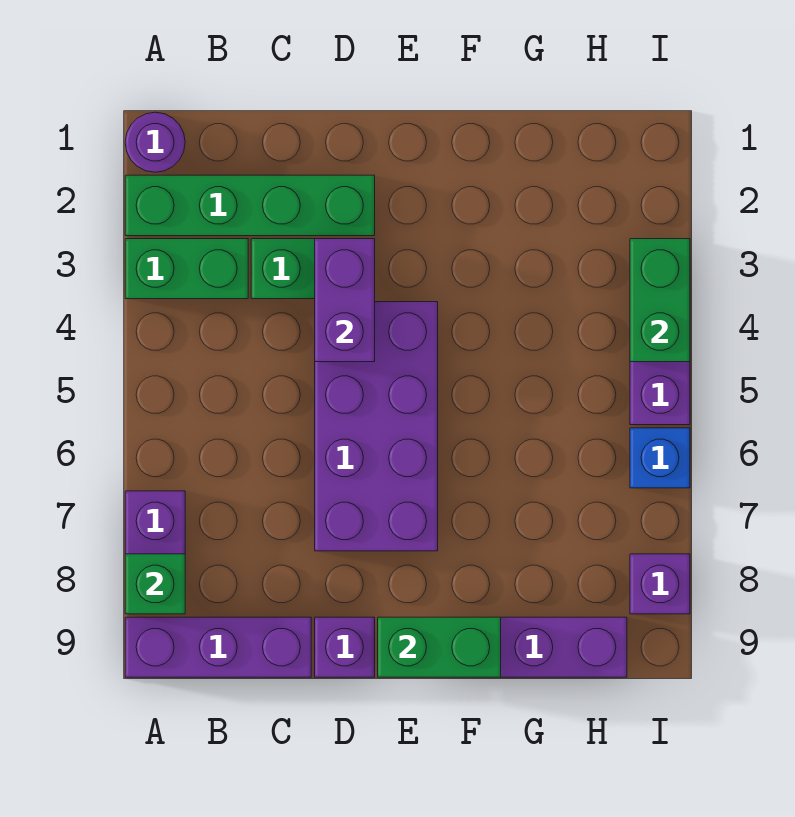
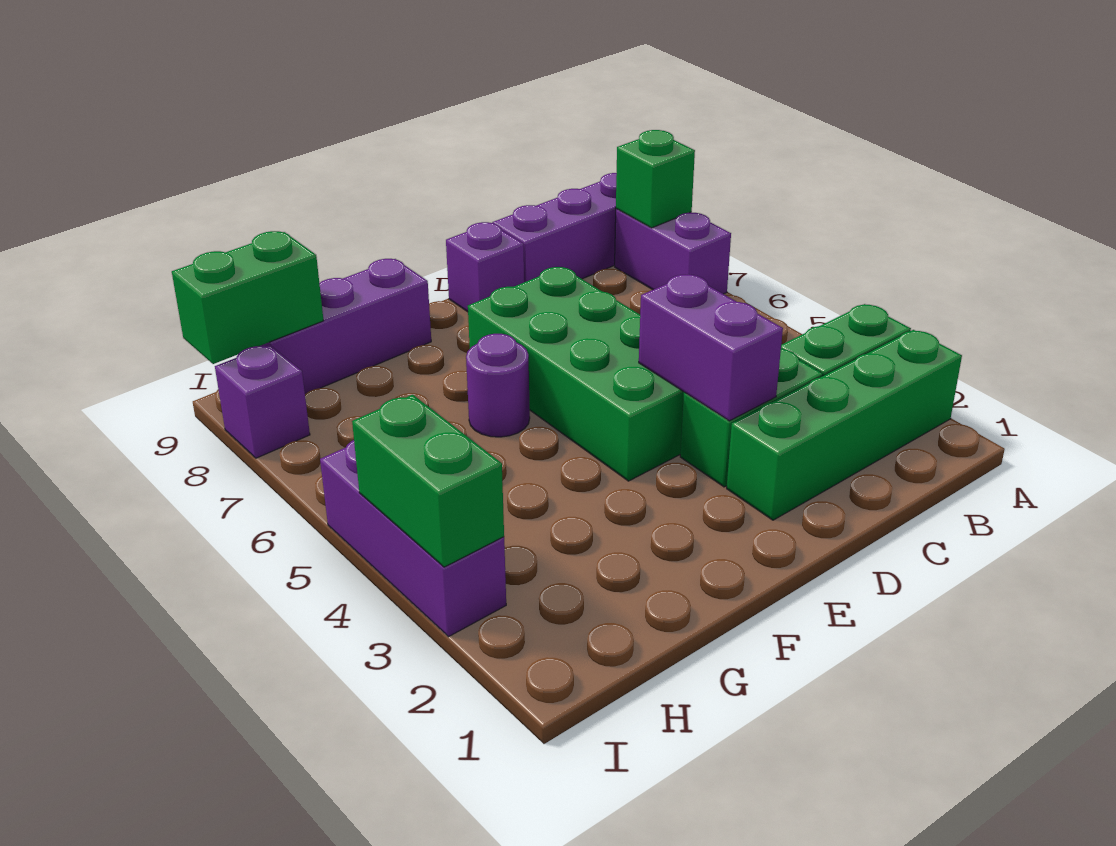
purple 1x1 round brick [125,112,185,172] -> purple 1x1 round brick moved to [466,334,530,437]
purple 2x4 brick [315,302,438,551] -> green 2x4 brick [468,267,684,481]
green 1x2 brick [378,617,501,677] -> green 1x2 brick moved to [172,231,324,364]
blue 1x1 brick [630,428,690,488] -> none

